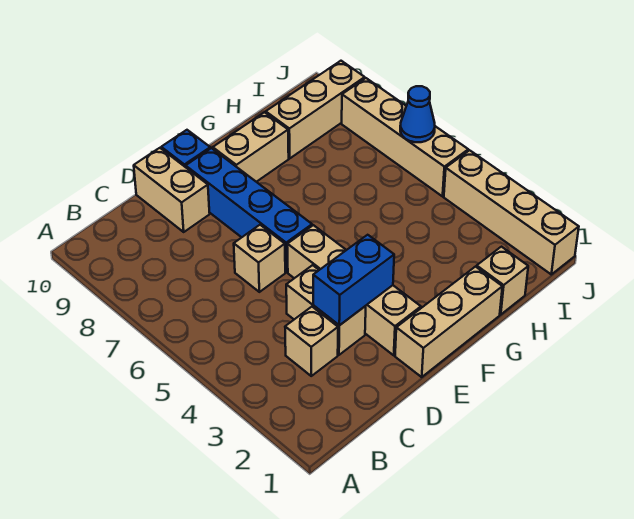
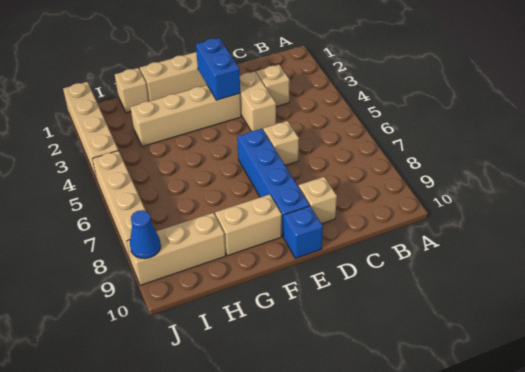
blue 1x2 brick [313,235,394,325] -> blue 1x2 brick turned to [196,38,240,100]
tan 1x2 brick [134,148,210,232] -> tan 1x1 brick [299,177,337,224]
tan 1x4 brick [287,225,421,355] -> tan 1x4 brick turned to [130,85,241,147]
blue 1x1 cone [400,86,435,142] -> blue 1x1 cone moved to [130,210,161,259]

